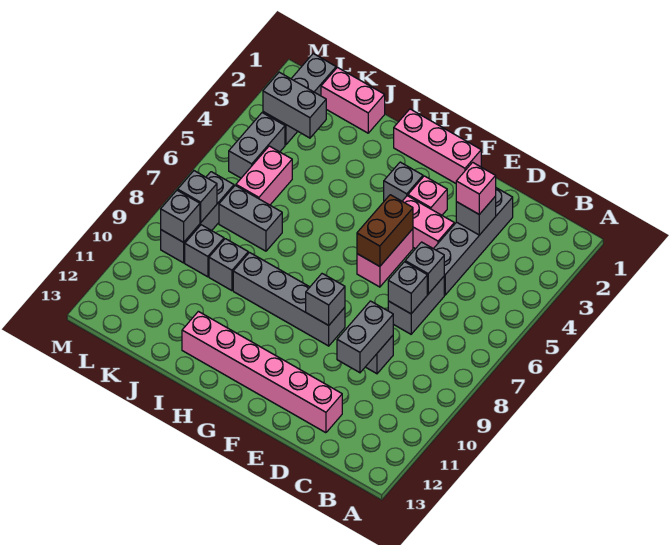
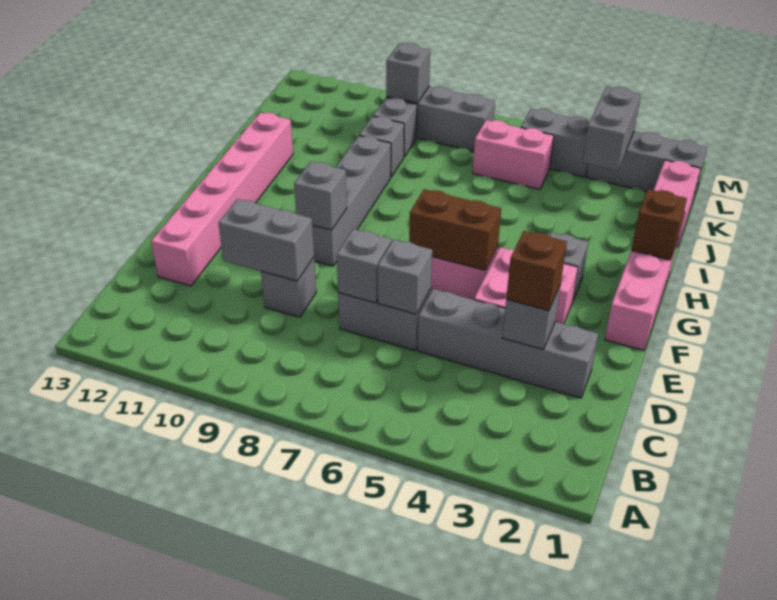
pink 1x1 brick [456,162,496,214] -> brown 1x1 brick [506,231,567,311]
none -> brown 1x1 brick [631,189,687,260]
grey 1x2 brick [219,185,282,251] -> none
grey 1x1 brick [178,171,217,222] -> none

